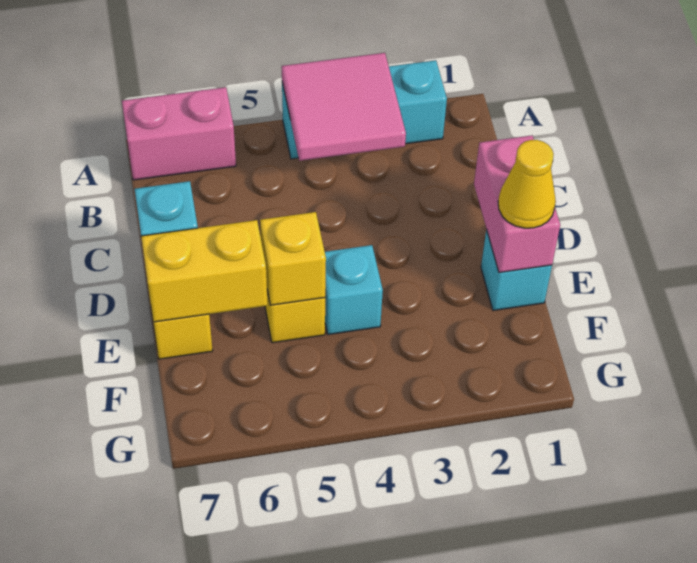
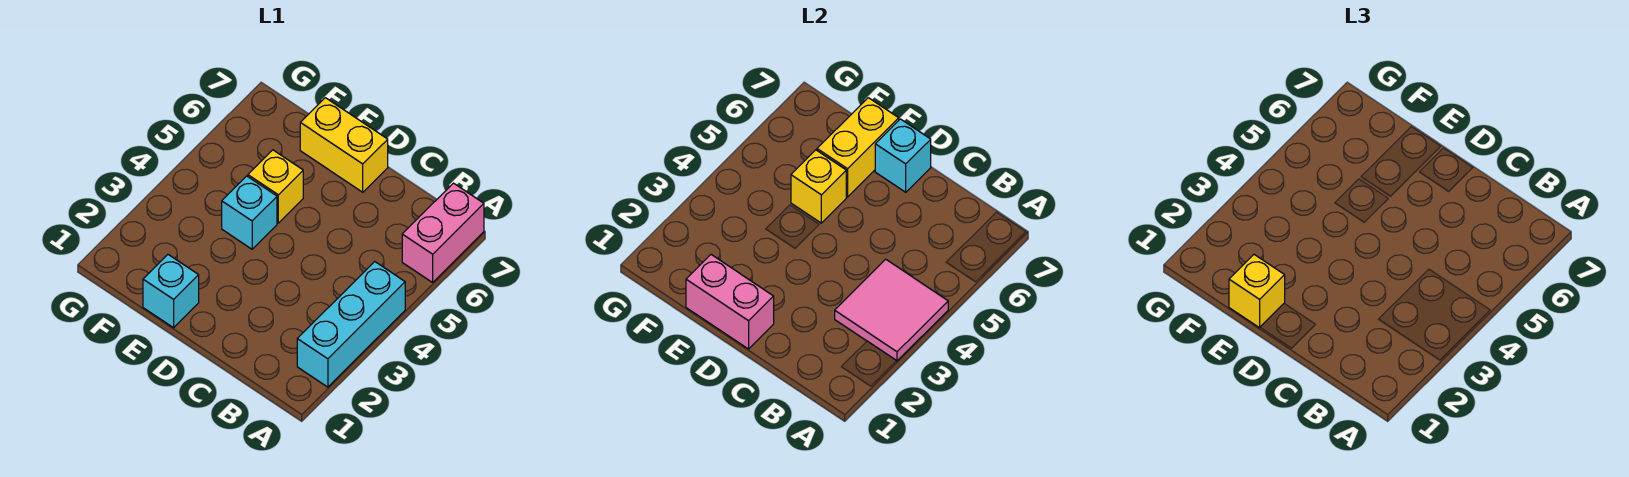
yellow 1x1 cone [498,140,556,228] -> yellow 1x1 brick [1229,255,1285,328]

